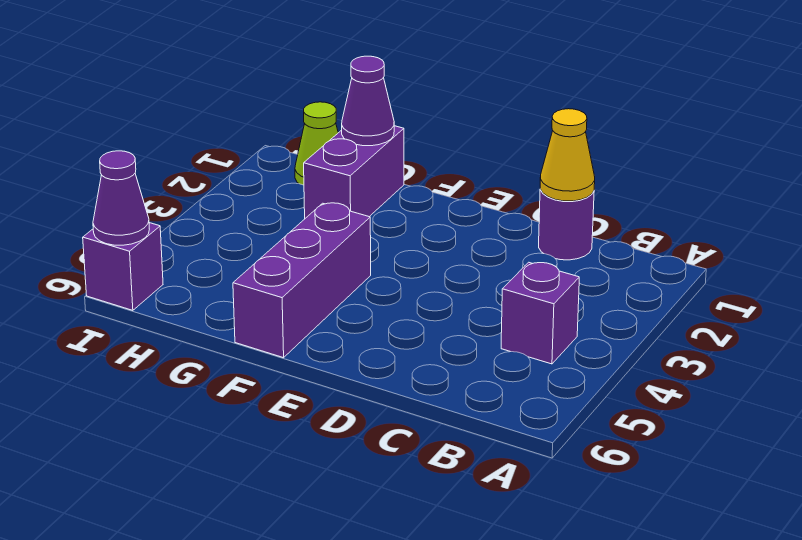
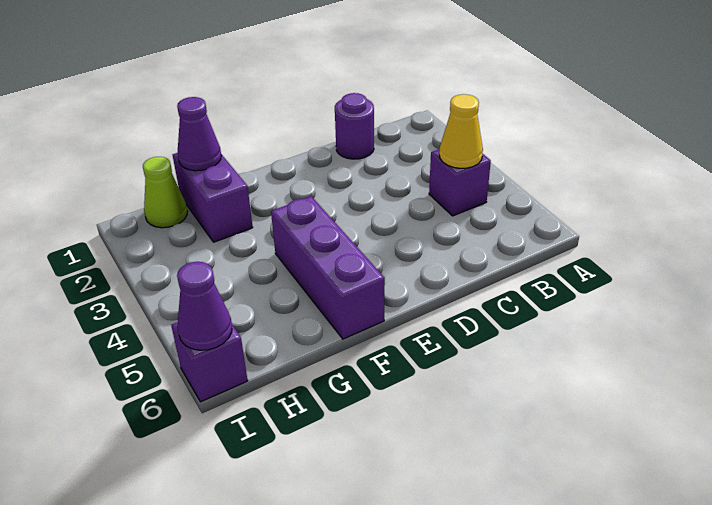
yellow 1x1 cone [540,109,595,201] -> yellow 1x1 cone moved to [439,94,483,168]

